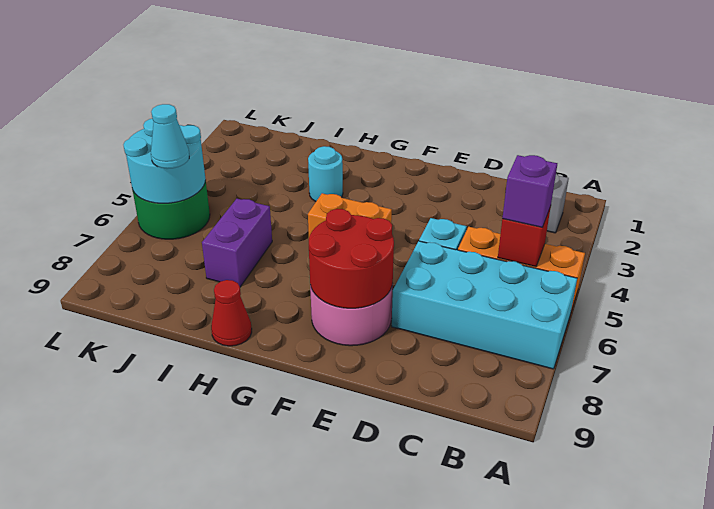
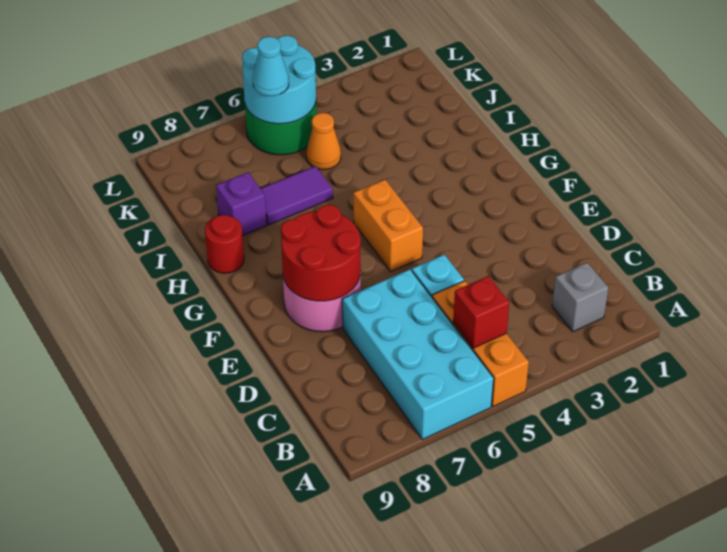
purple 1x1 brick [502,155,557,227] -> purple 1x1 brick moved to [216,172,267,236]
cyan 1x1 round brick [308,146,343,202] -> none
red 1x1 cone [211,280,252,346] -> red 1x1 round brick [205,215,244,273]
purple 1x2 brick [202,199,272,287] -> purple 1x2 tile [260,166,333,225]
none -> orange 1x1 cone [306,113,341,170]

